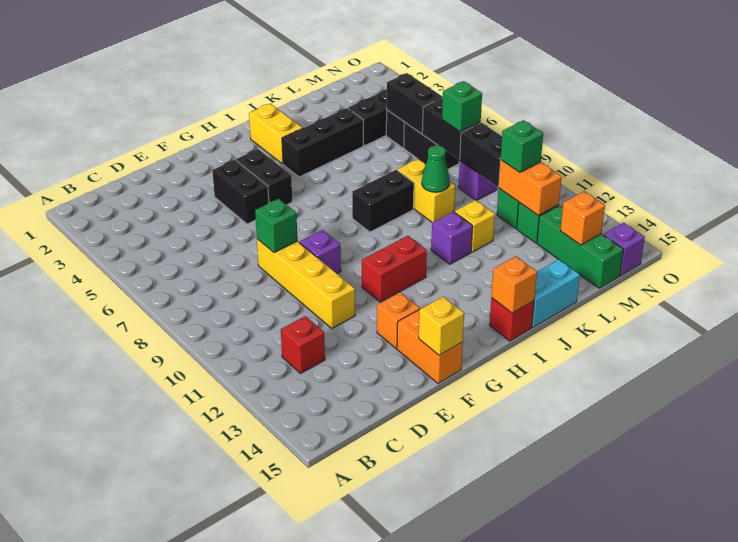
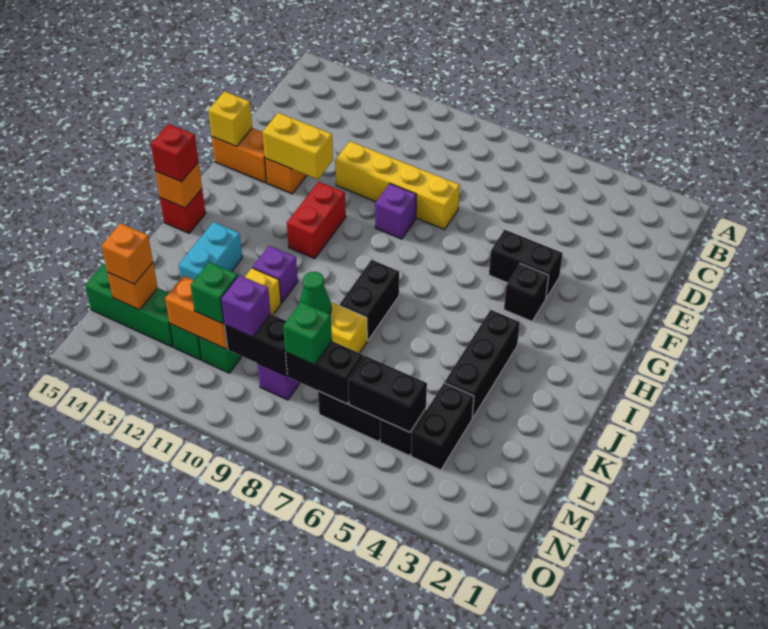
red 1x1 brick [281,316,325,373] -> red 1x1 brick moved to [151,124,198,182]
green 1x1 brick [255,199,298,253] -> none
black 1x2 brick [236,149,292,205] -> black 1x1 brick [504,264,549,321]
yellow 1x2 brick [249,104,302,164] -> yellow 1x2 brick moved to [263,113,333,179]
cyan 1x2 brick [532,259,580,327] -> cyan 1x2 brick moved to [179,222,242,280]
none -> orange 1x1 brick [102,223,153,284]
purple 1x1 brick [603,223,645,276] -> purple 1x1 brick moved to [221,275,271,337]

